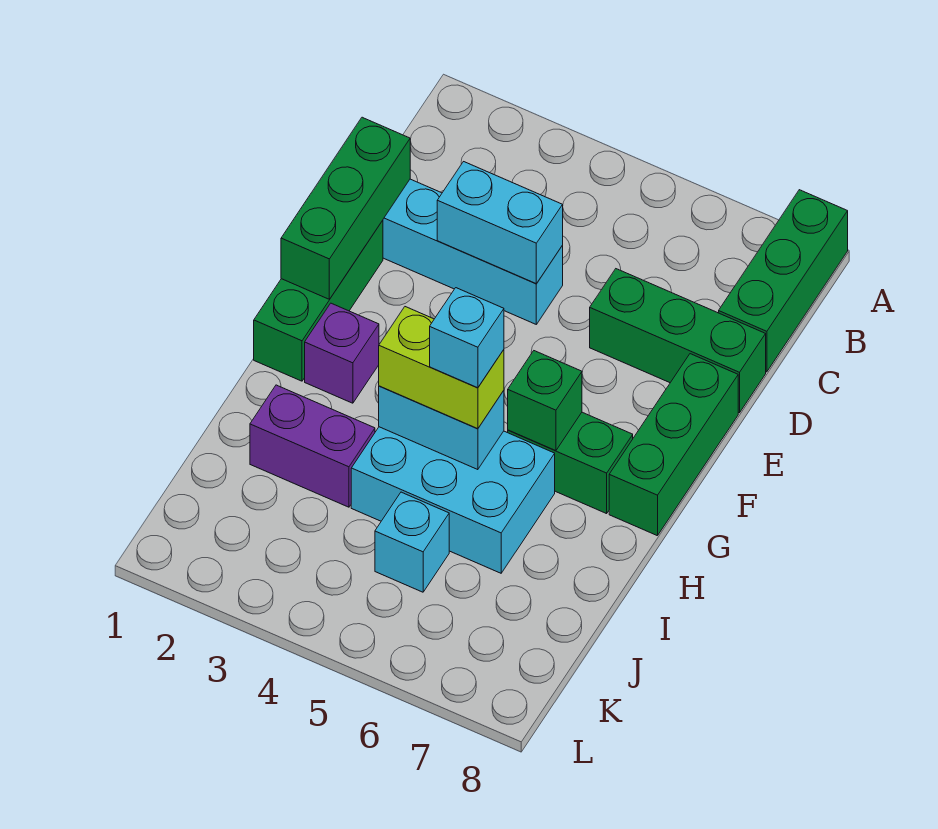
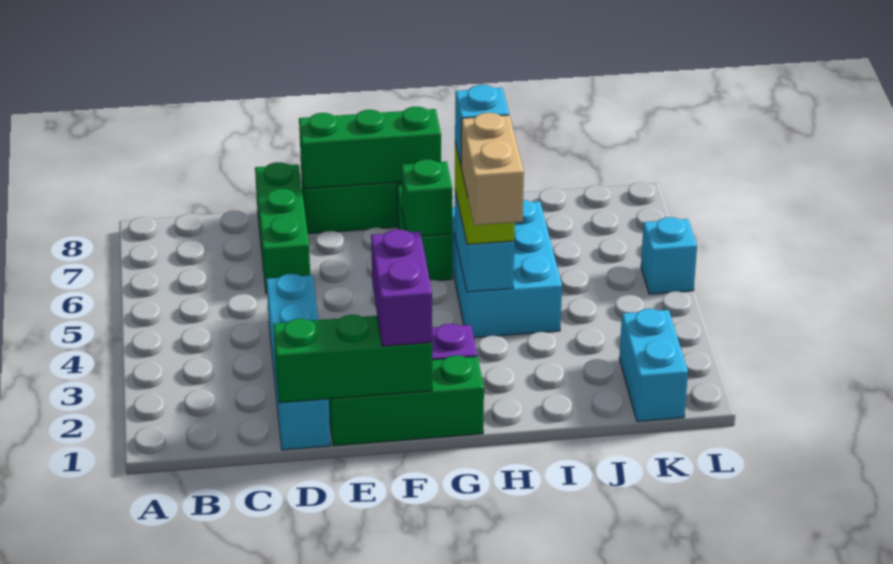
green 1x3 brick [719,190,848,372] -> green 1x3 brick moved to [299,107,441,189]
cyan 1x2 brick [437,162,563,284] -> cyan 1x2 brick moved to [619,309,688,422]
none -> tan 1x2 brick [461,113,524,225]
purple 1x2 brick [250,385,375,507] -> purple 1x2 brick moved to [371,229,432,346]
cyan 1x1 brick [375,492,449,592] -> cyan 1x1 brick moved to [641,217,697,294]

